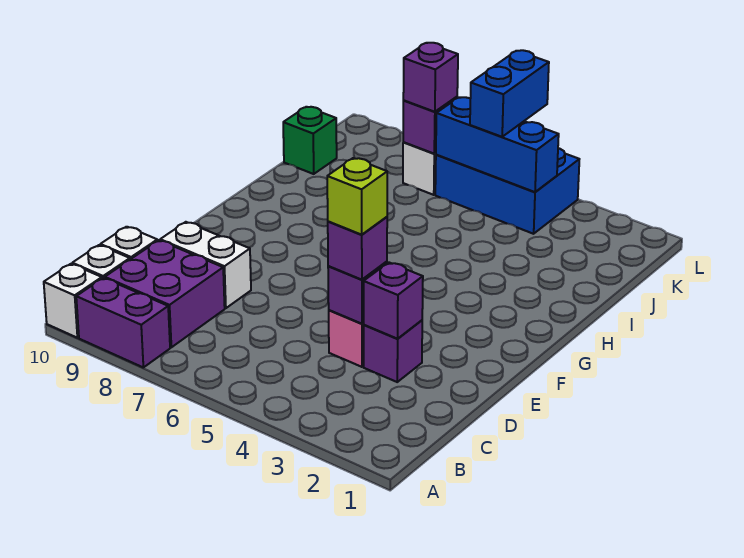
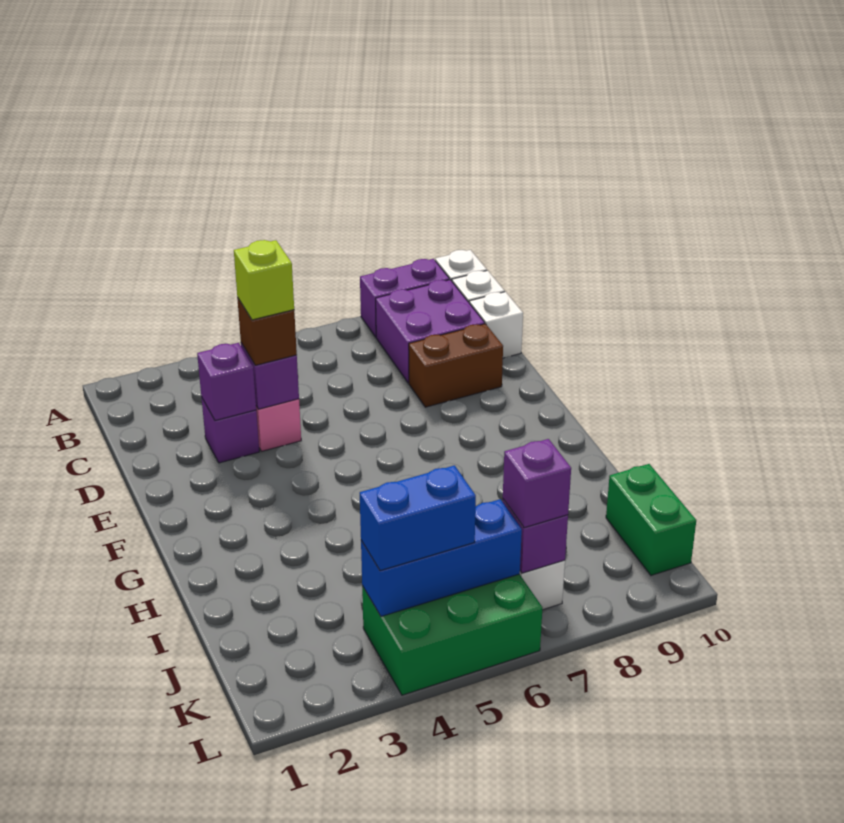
purple 1x1 brick [328,217,387,280] -> brown 1x1 brick [237,297,297,365]
white 1x2 brick [160,222,251,308] -> brown 1x2 brick [409,324,503,407]
green 1x1 brick [283,107,337,174] -> green 1x2 brick [606,464,696,575]
blue 2x3 brick [435,148,579,234] -> green 2x3 brick [362,574,543,695]
blue 1x2 brick [470,50,549,137] -> blue 1x2 brick turned to [360,465,476,571]

